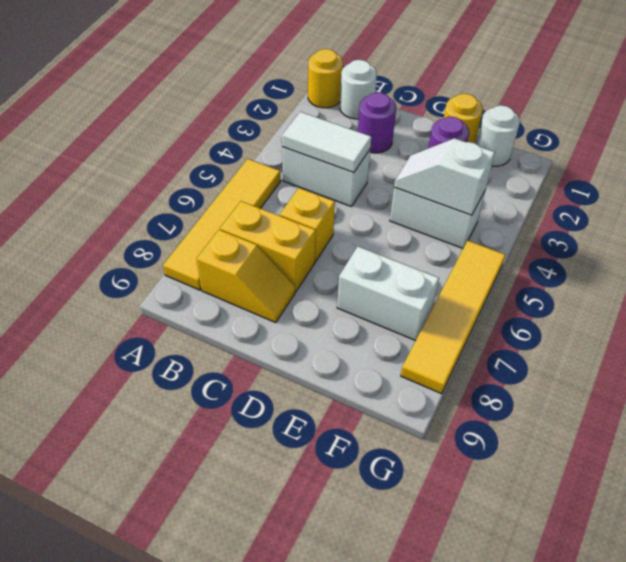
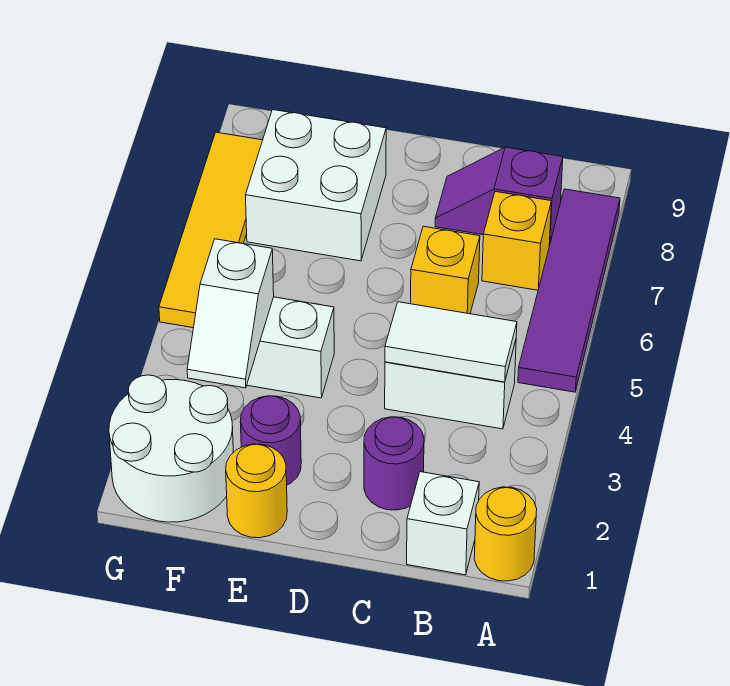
yellow 1x4 tile [163,159,281,290] -> purple 1x4 tile [518,189,620,392]
white 1x1 round brick [340,60,377,119] -> white 1x1 brick [407,472,479,575]
yellow 1x2 brick [220,201,316,291] -> yellow 1x1 brick [482,192,551,290]
yellow 1x2 slope [197,230,295,323] -> purple 1x2 slope [435,147,563,245]
white 1x2 slope [394,138,495,215] -> white 1x2 slope turned to [187,239,274,388]
white 1x2 brick [337,247,439,341] -> white 2x2 brick [246,110,386,261]
white 1x1 round brick [477,105,520,166] -> white 2x2 round brick [109,375,233,522]

